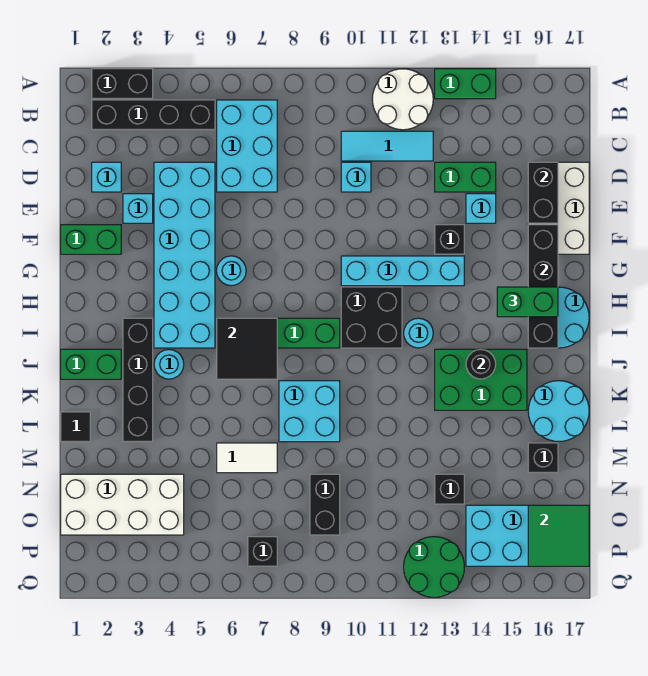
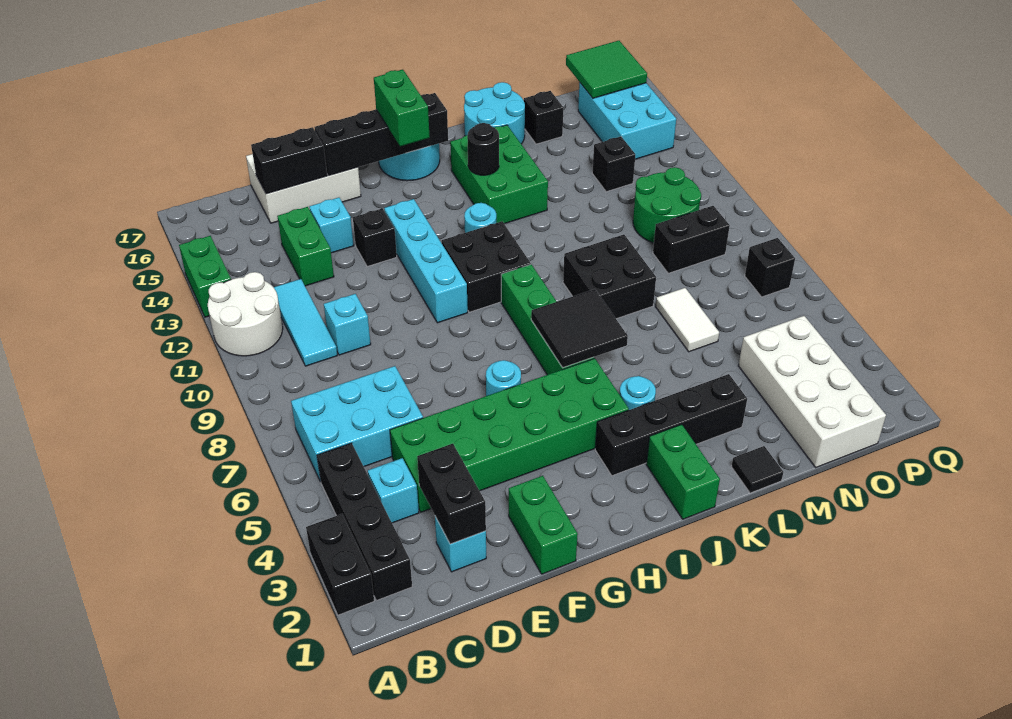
none -> black 1x2 brick [417,444,486,544]
cyan 2x6 brick [154,162,215,348] -> green 2x6 brick [390,358,629,512]
cyan 1x1 brick [123,194,153,223] -> cyan 1x1 brick moved to [368,458,419,523]
cyan 2x2 brick [279,381,340,442] -> black 2x2 brick [563,235,656,319]
green 2x2 round brick [404,537,464,597] -> green 2x2 round brick moved to [633,167,701,243]

